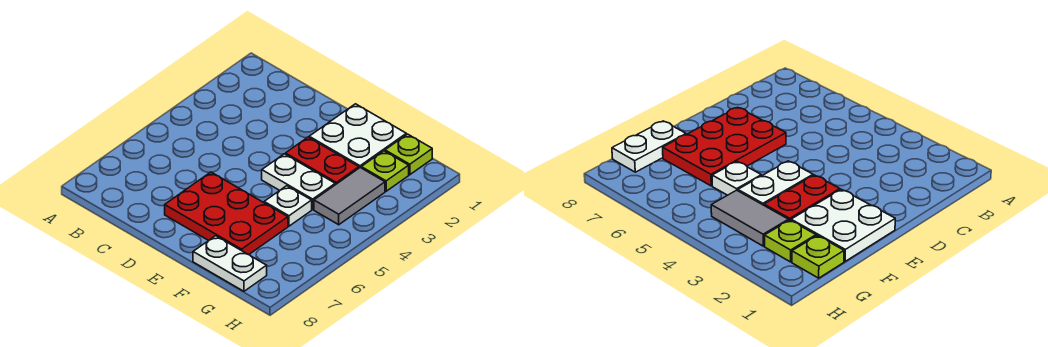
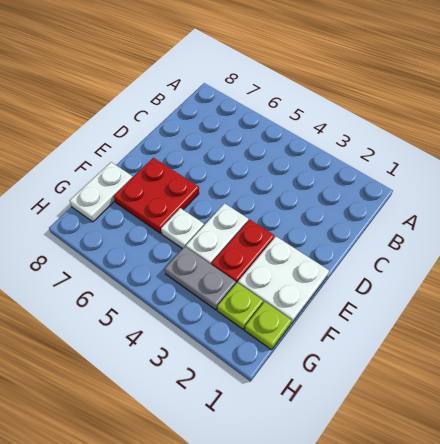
red 2x3 plate [165,172,288,255] -> red 2x2 plate [114,158,199,233]
grey 1x2 tile [314,168,385,225] -> grey 1x2 plate [165,247,236,310]

